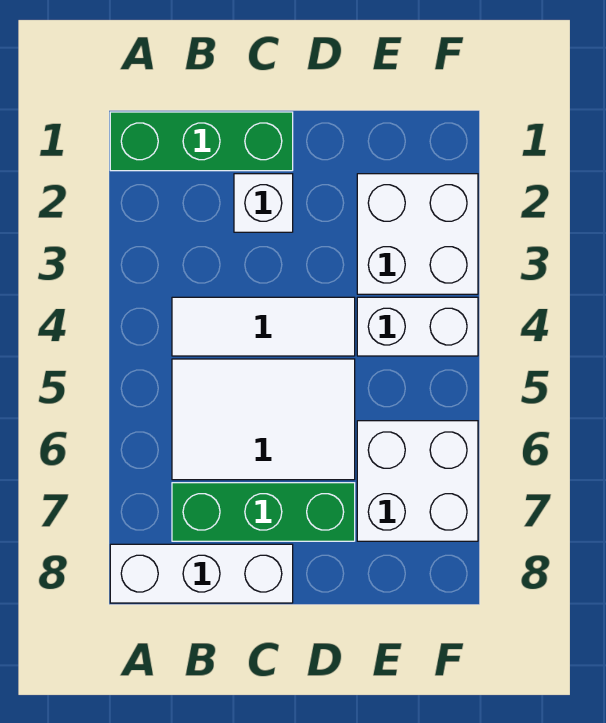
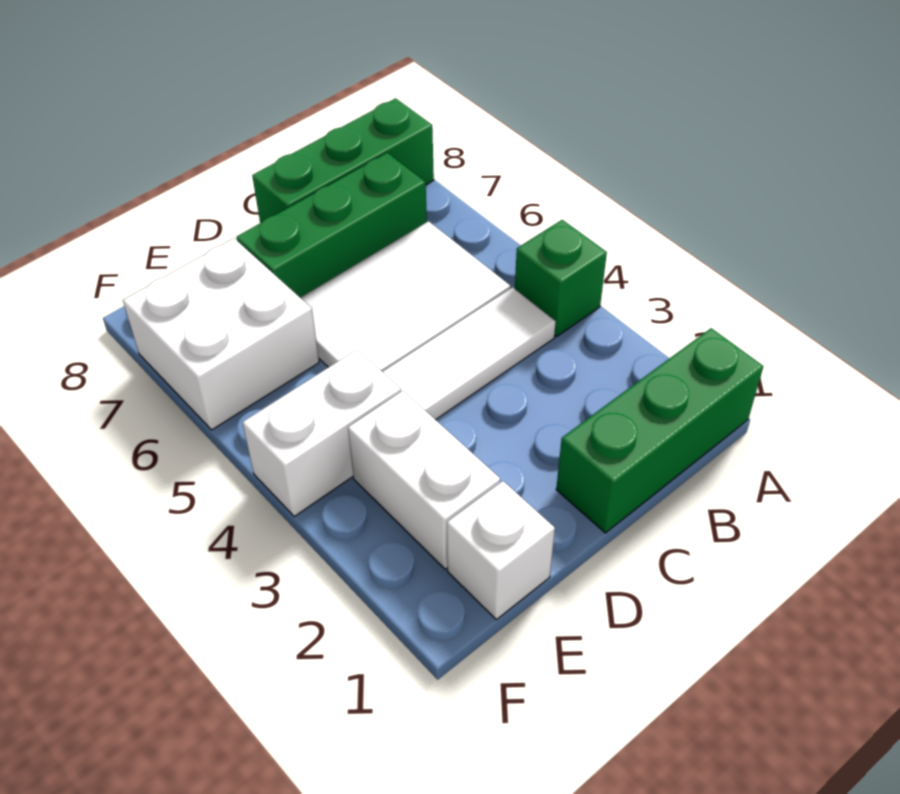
none -> green 1x1 brick [515,220,607,337]
white 1x3 brick [110,544,293,603] -> green 1x3 brick [252,98,434,223]
white 1x1 brick [234,174,293,232] -> white 1x1 brick moved to [447,481,555,620]
white 2x2 brick [357,174,478,294] -> white 1x2 brick [348,391,500,569]

